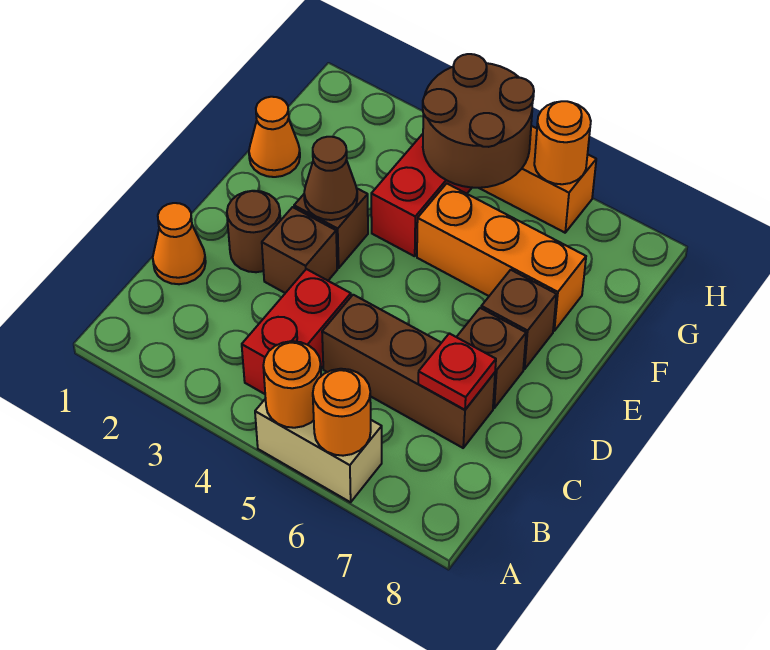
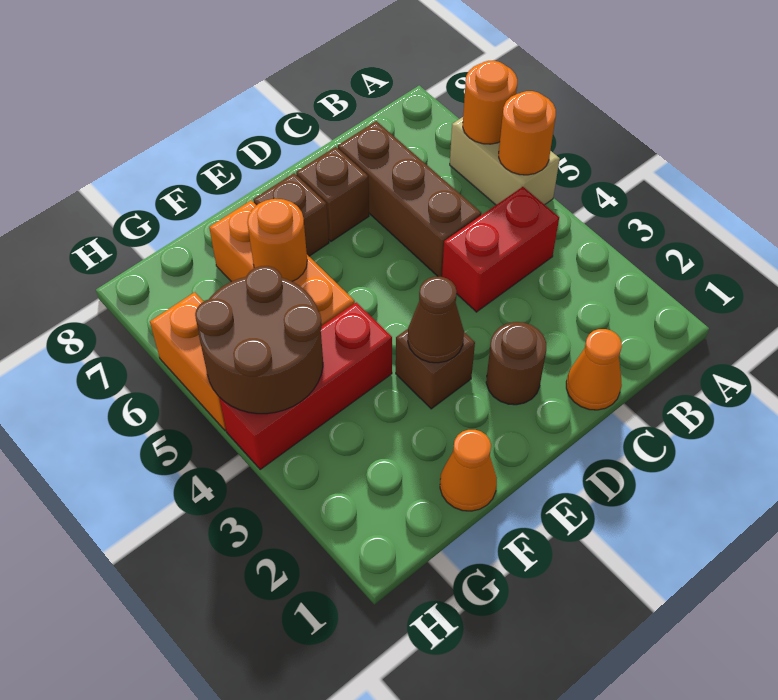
red 1x1 plate [418,333,496,410] -> none
brown 1x1 brick [262,207,337,293] -> none
orange 1x1 round brick [534,101,591,184] -> orange 1x1 round brick moved to [247,199,307,282]

